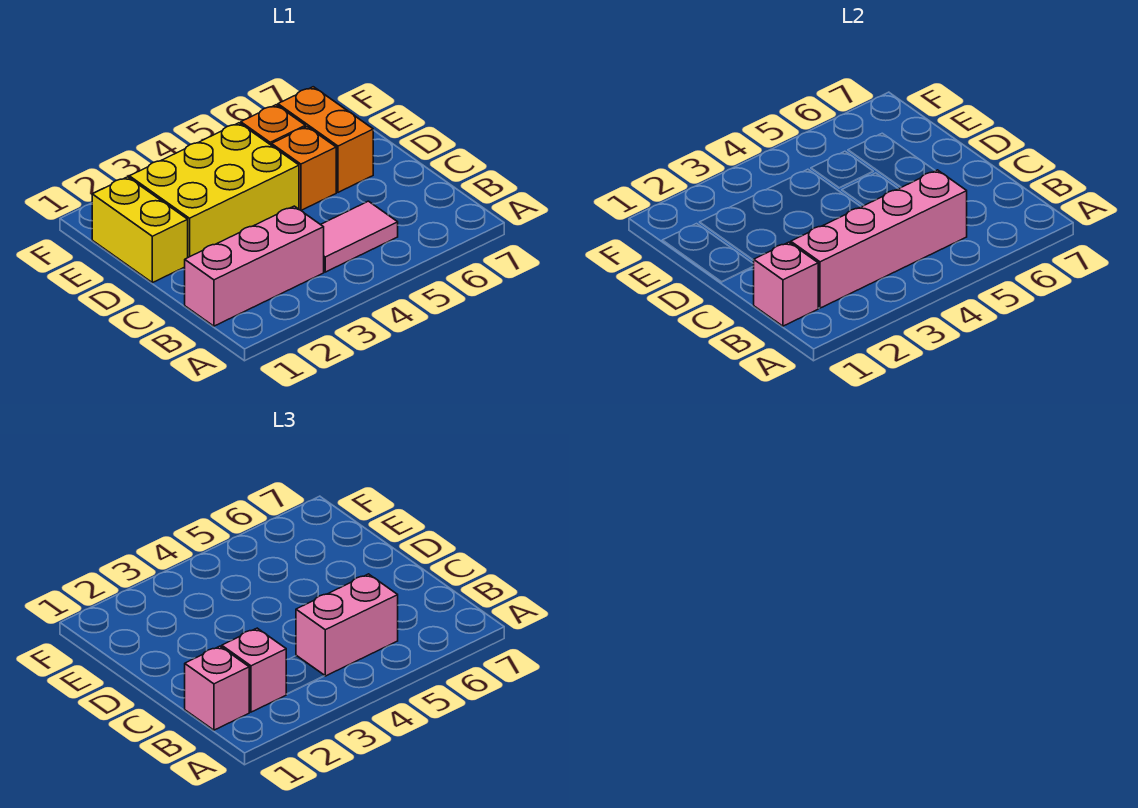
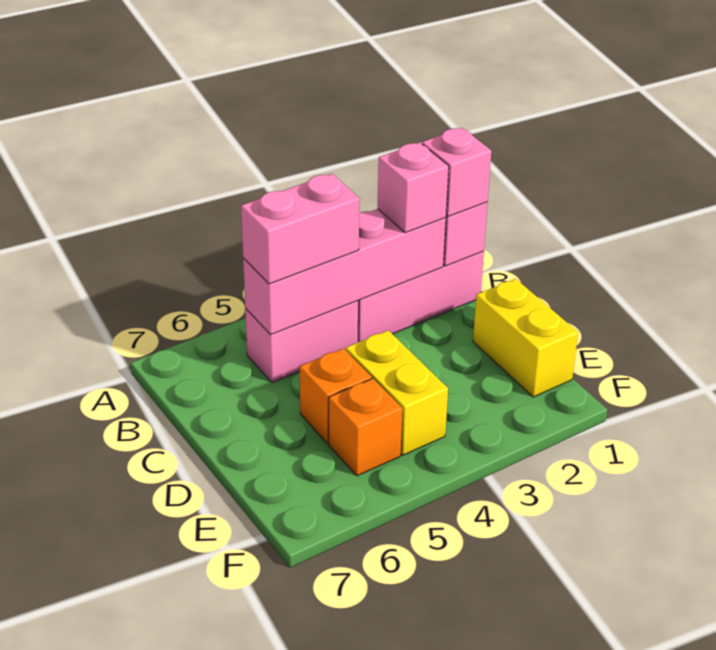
pink 1x2 tile [320,201,398,272] -> pink 1x2 brick [245,301,358,383]
yellow 2x3 brick [129,123,299,257] -> yellow 1x2 brick [346,330,448,455]
orange 1x2 brick [278,87,373,192] -> none

